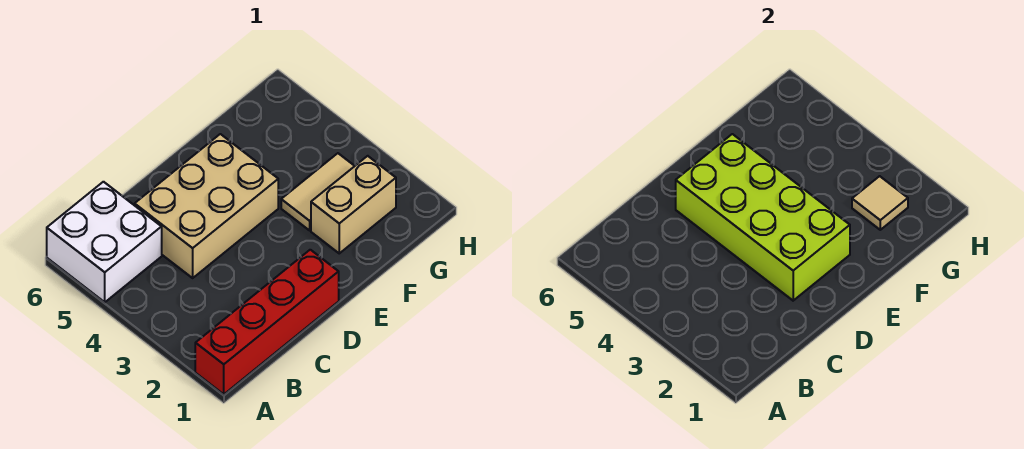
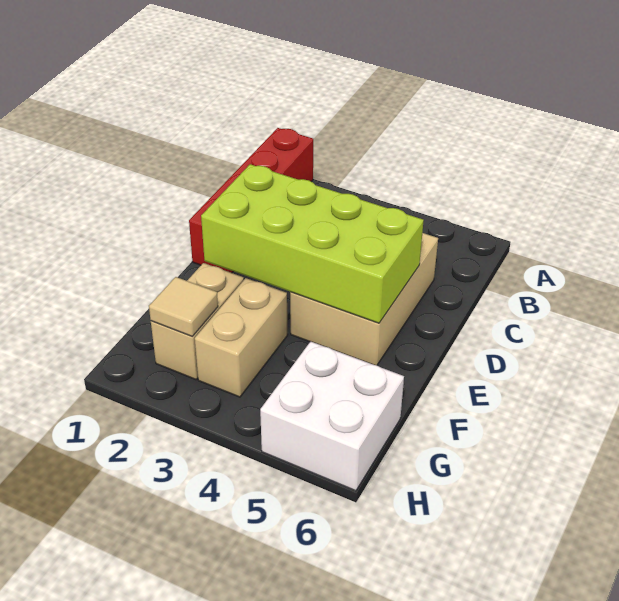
white 2x2 brick [47,182,162,302] -> white 2x2 brick moved to [260,342,404,491]
tan 1x2 tile [281,153,354,230] -> tan 1x2 brick [195,278,288,397]

